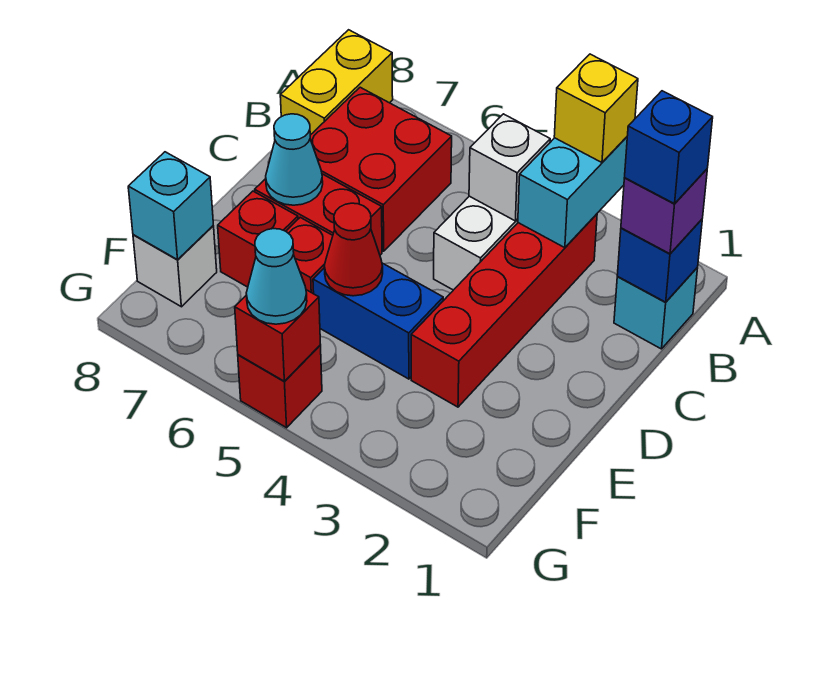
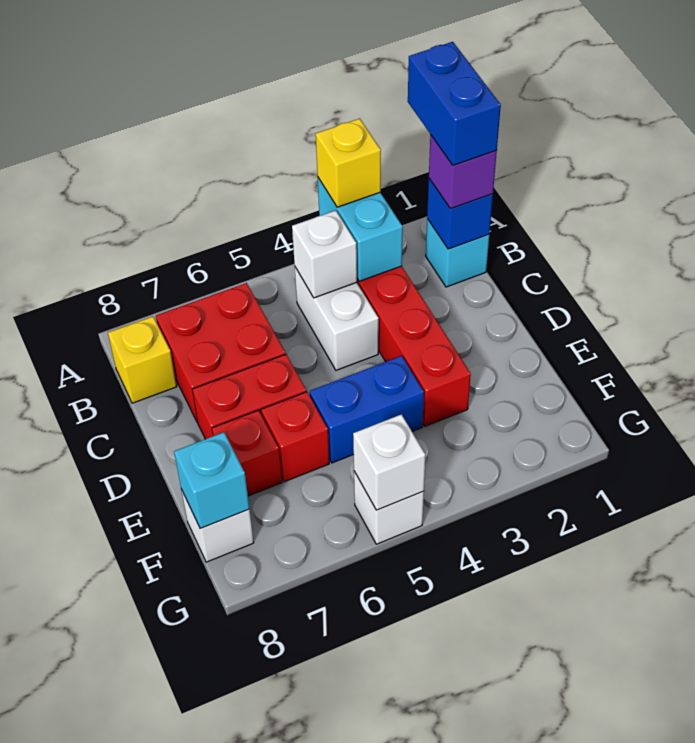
yellow 1x2 brick [280,30,393,135] -> yellow 1x1 brick [108,317,177,403]
blue 1x1 brick [625,91,713,204] -> blue 1x2 brick [408,42,501,165]
cyan 1x1 cone [266,114,323,205] -> none
red 1x1 cone [324,203,383,296] -> none
red 1x1 brick [238,345,322,428] -> white 1x1 brick [354,471,424,544]
red 1x1 brick [235,290,320,382] -> white 1x1 brick [353,414,425,510]
cyan 1x1 cone [246,229,307,324] -> none

